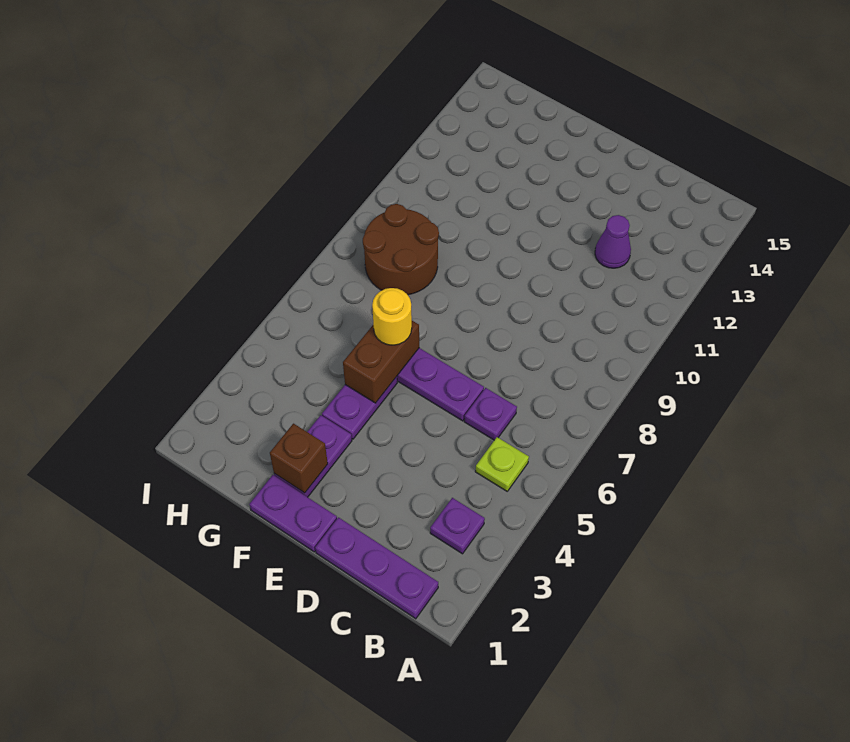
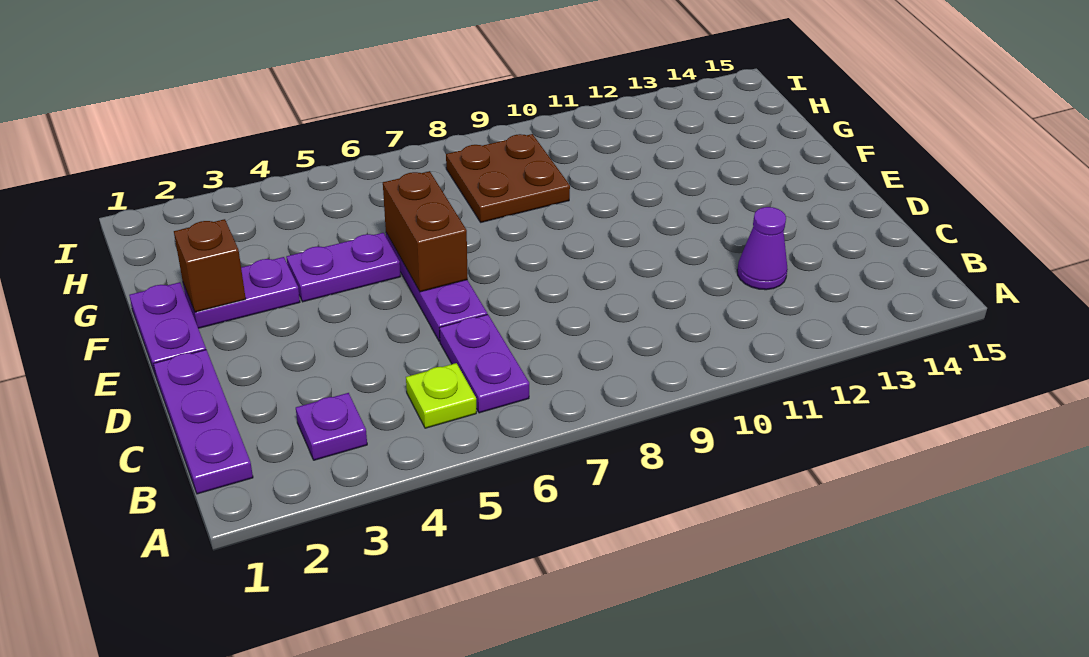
purple 1x1 plate [464,388,517,440] -> purple 1x2 plate [440,314,529,413]
brown 1x2 brick [343,321,419,403] -> brown 1x2 brick turned to [383,171,468,292]
yellow 1x1 round brick [372,288,412,345] -> none
brown 2x2 round brick [363,204,439,295] -> brown 2x2 plate [446,134,570,222]

